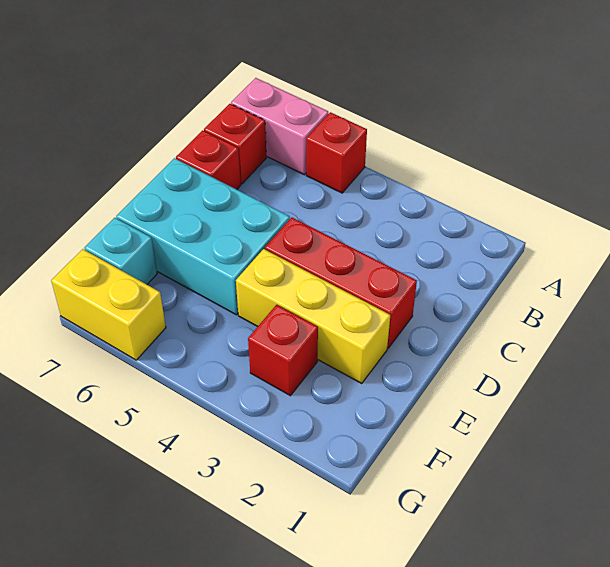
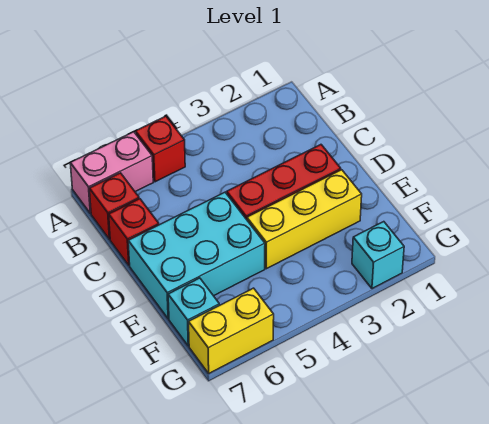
red 1x1 brick [248,305,318,396] -> none
none -> cyan 1x1 brick [352,222,404,289]

